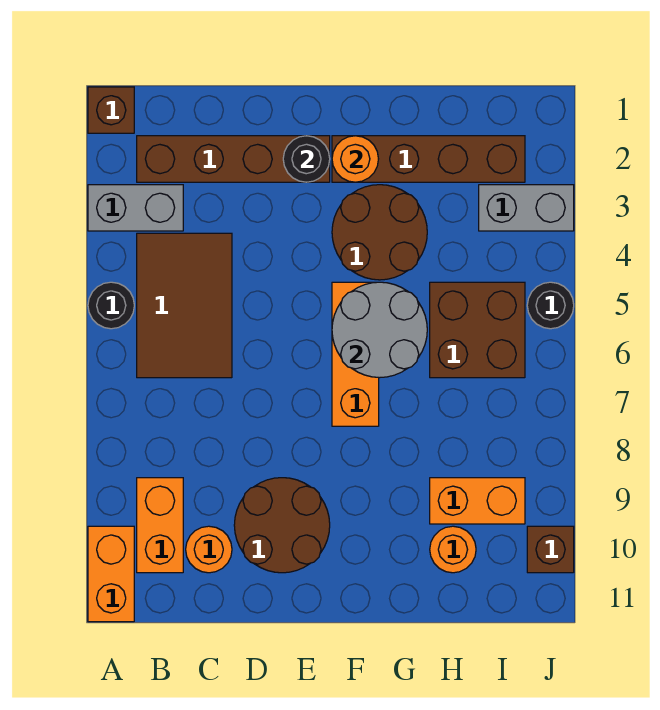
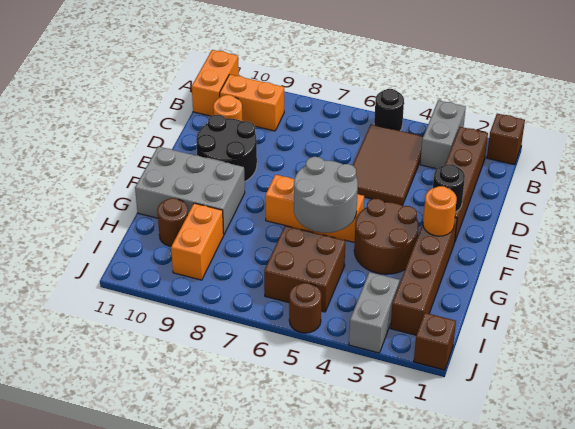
orange 1x2 brick [88,526,134,622] -> orange 1x2 brick turned to [192,50,239,116]
brown 2x3 tile [137,233,232,378] -> brown 2x3 tile turned to [353,124,423,205]
brown 2x2 round brick [234,478,330,573] -> black 2x2 round brick [196,115,257,181]
none -> grey 2x3 brick [135,147,245,234]
orange 1x1 round brick [430,526,476,573] -> brown 1x1 round brick [157,198,188,246]
black 1x1 round brick [527,282,574,329] -> brown 1x1 round brick [289,283,321,333]
brown 1x1 brick [527,526,574,573] -> brown 1x1 brick moved to [414,313,456,370]

